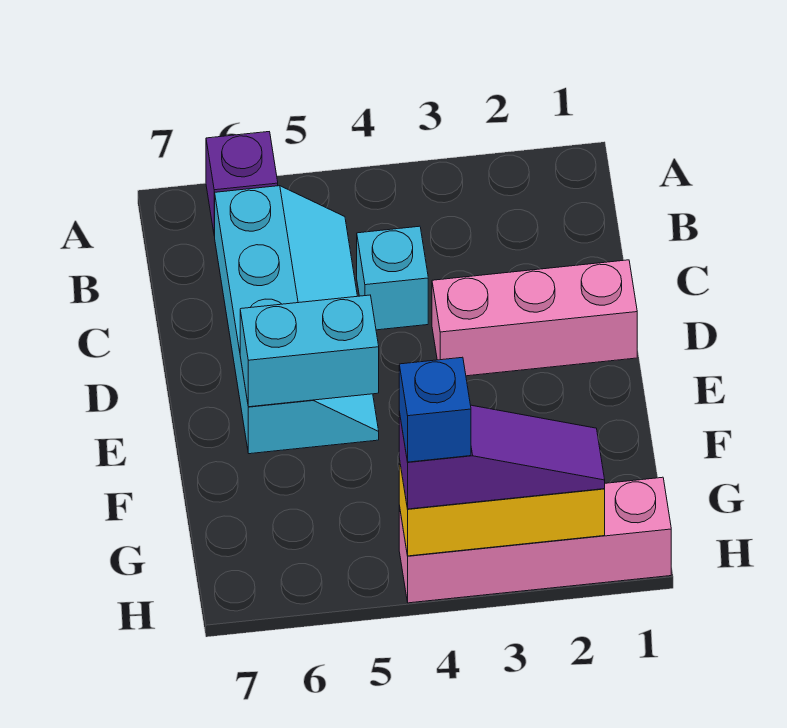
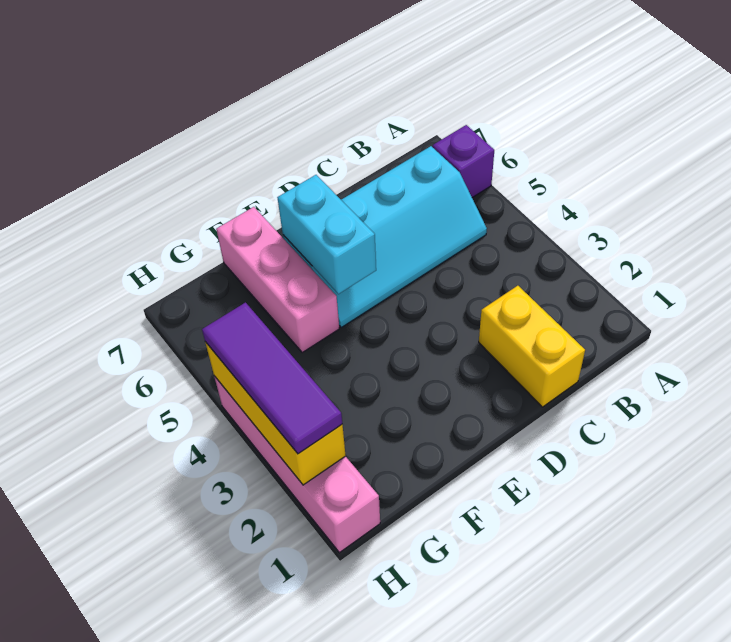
none -> yellow 1x2 brick [479,286,585,407]
cyan 1x1 brick [357,226,428,330] -> none
pink 1x3 brick [432,260,637,376] -> pink 1x3 brick moved to [216,207,339,352]
purple 1x3 slope [399,405,605,509] -> purple 1x3 tile [202,303,342,454]
blue 1x1 brick [399,357,471,462] -> none

